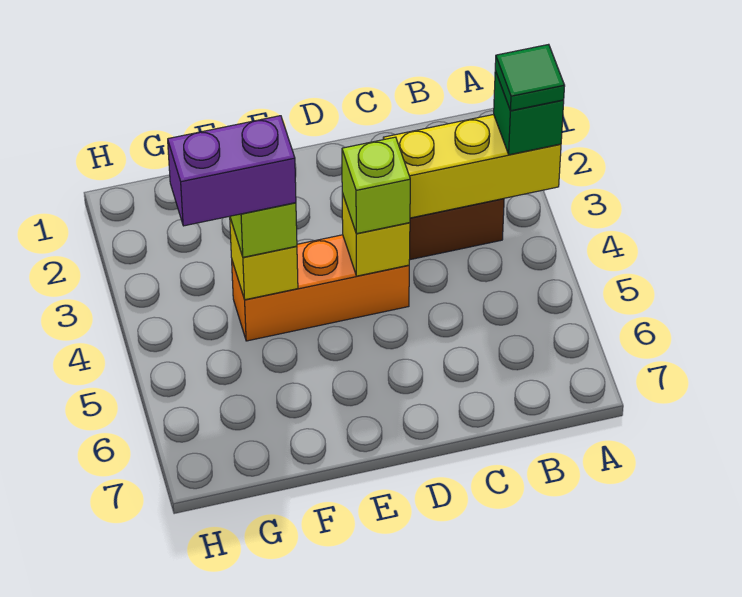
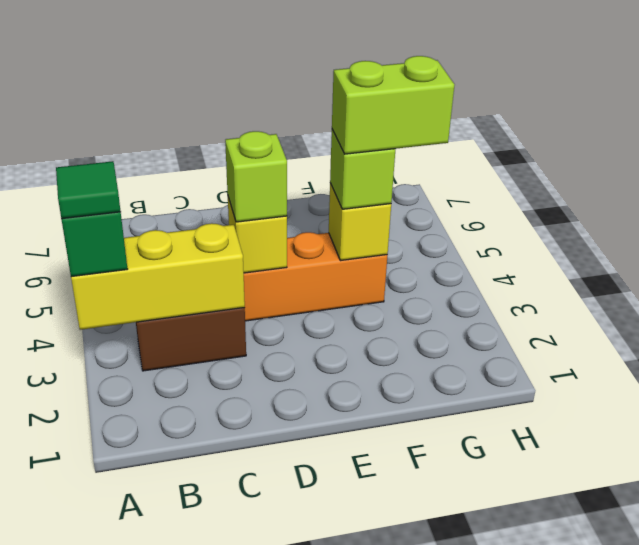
purple 1x2 brick [168,116,296,226] -> lime 1x2 brick [332,56,455,154]

